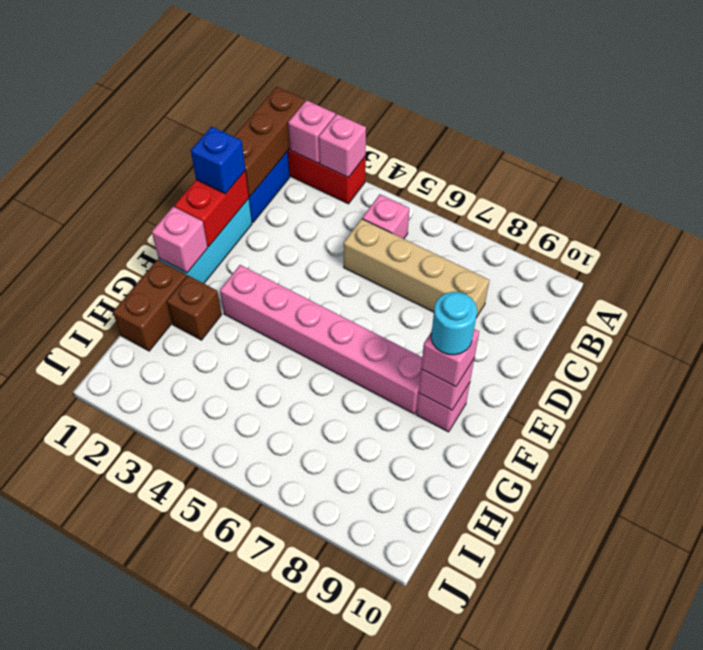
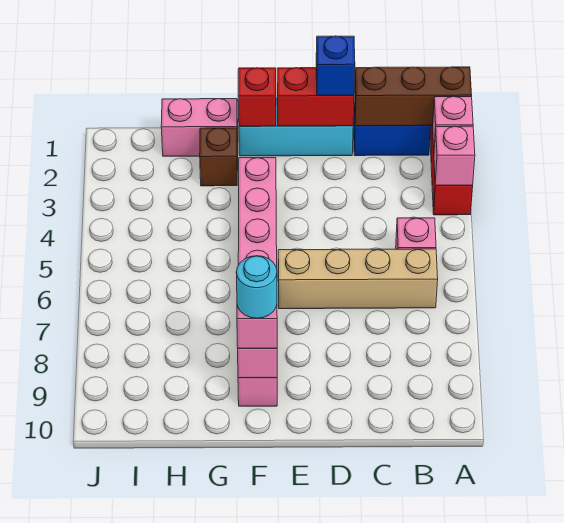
tan 1x4 brick [344,219,489,317] -> tan 1x4 brick turned to [278,249,438,309]
pink 1x1 brick [152,207,208,273] -> red 1x1 brick [238,68,276,126]
brown 1x2 brick [113,260,187,351] -> pink 1x2 brick [161,99,238,156]

